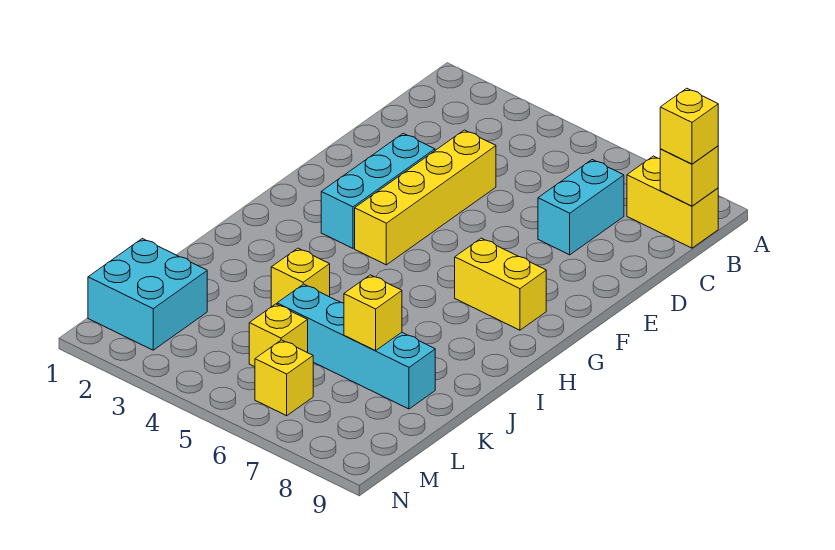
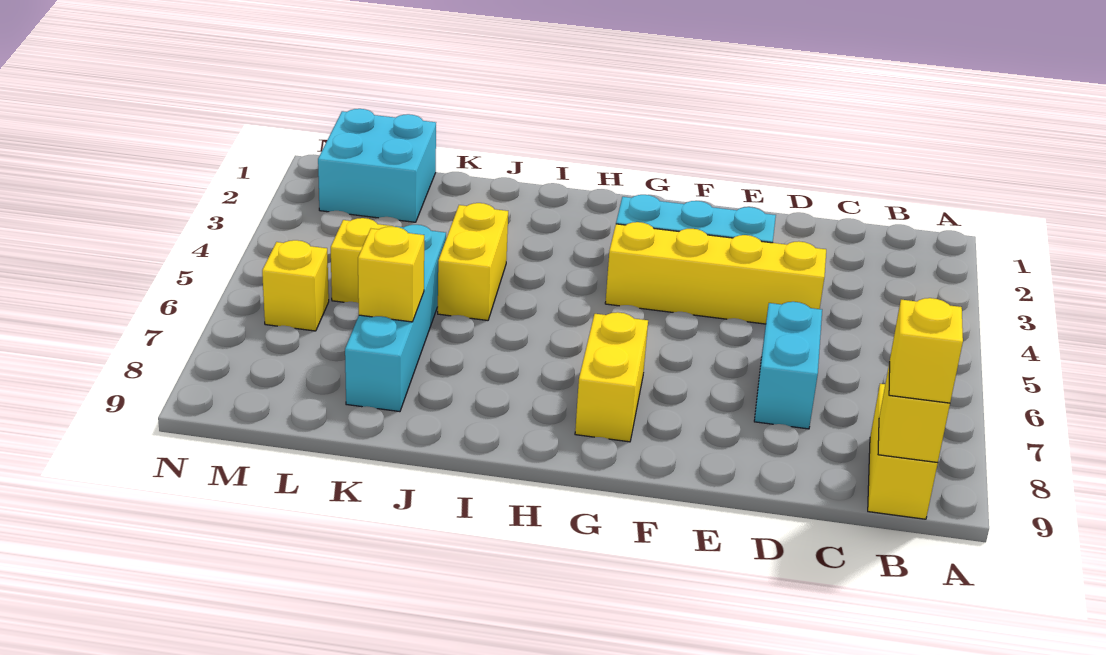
cyan 1x2 brick [538,160,624,255] -> cyan 1x2 brick turned to [754,302,822,429]
yellow 1x1 brick [271,248,330,307] -> yellow 1x2 brick [438,203,508,320]

